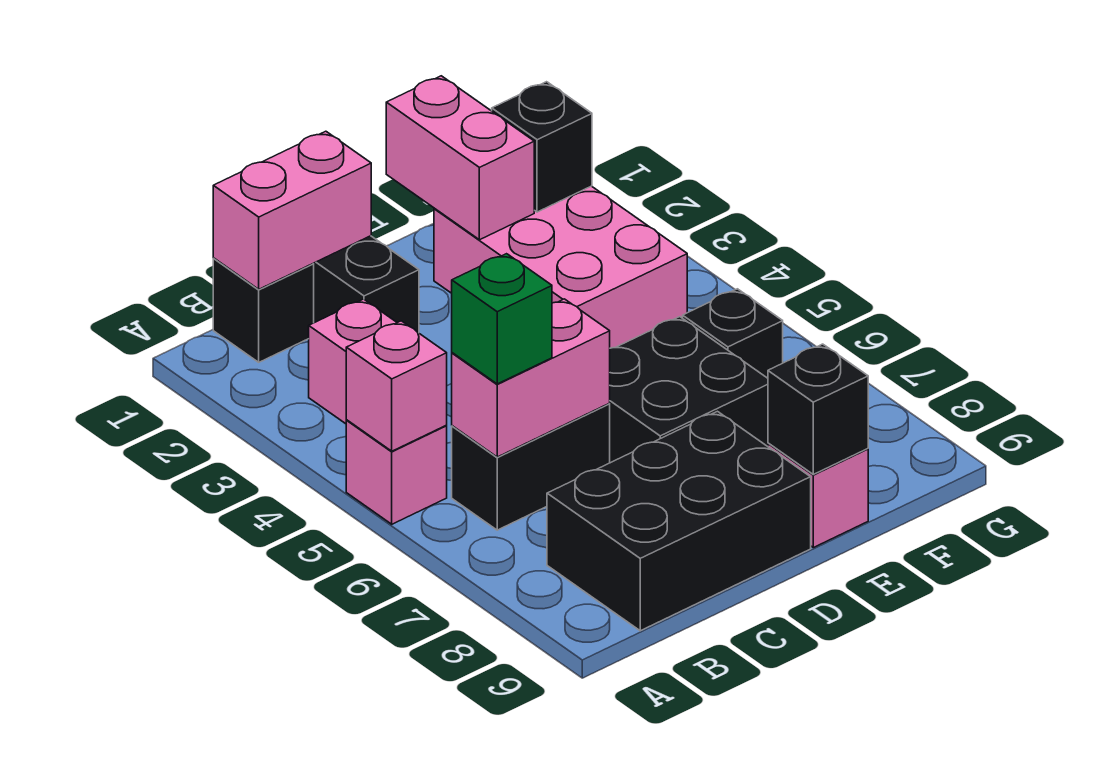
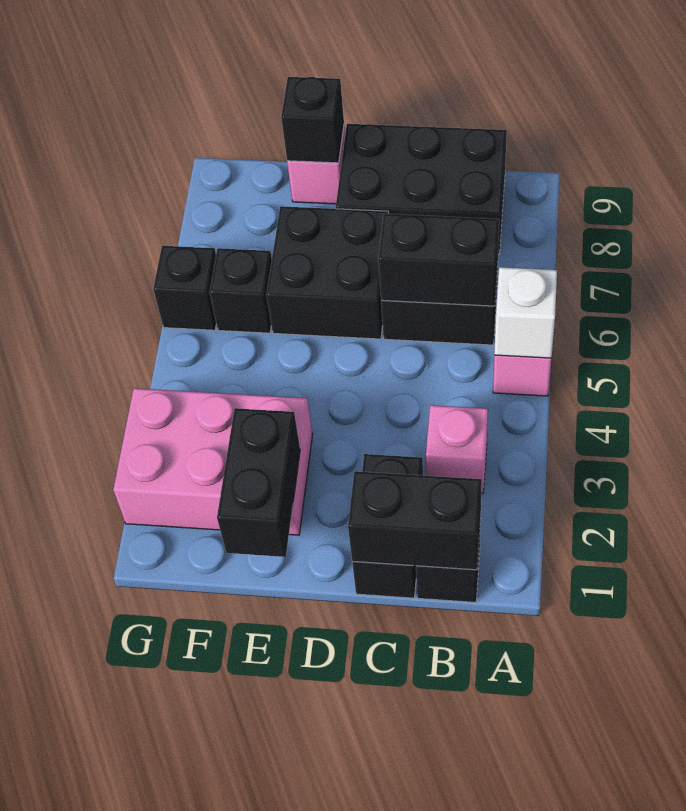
pink 1x1 brick [346,321,447,451] -> white 1x1 brick [494,267,557,358]
pink 1x2 brick [213,131,371,289] -> black 1x2 brick [348,471,482,570]
pink 1x2 brick [452,299,610,457] -> black 1x2 brick [378,214,499,306]
green 1x1 brick [452,254,552,384] -> none
pink 1x2 brick [386,76,534,240] -> black 1x2 brick [217,408,300,557]
pink 2x3 brick [434,186,687,348] -> pink 2x3 brick turned to [113,388,313,535]
black 1x1 brick [492,82,592,212] -> black 1x1 brick moved to [153,246,216,330]

